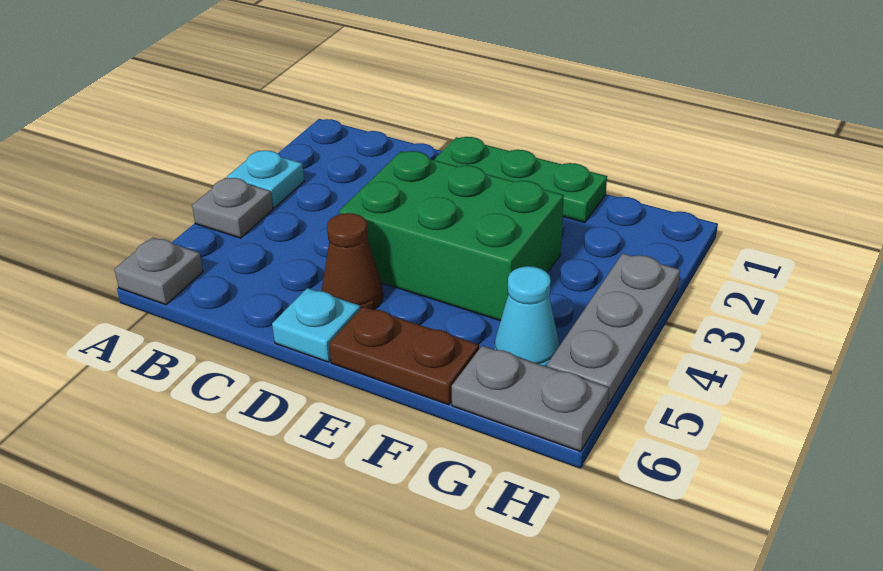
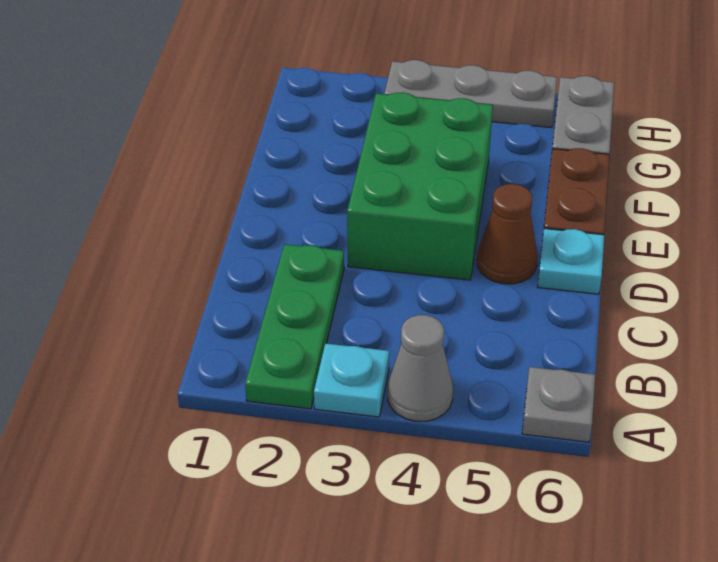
grey 1x1 plate [192,178,273,238] -> grey 1x1 cone [388,315,453,421]
green 1x3 plate [434,137,607,222] -> green 1x3 plate moved to [245,244,344,409]
cyan 1x1 cone [495,266,559,367] -> none

